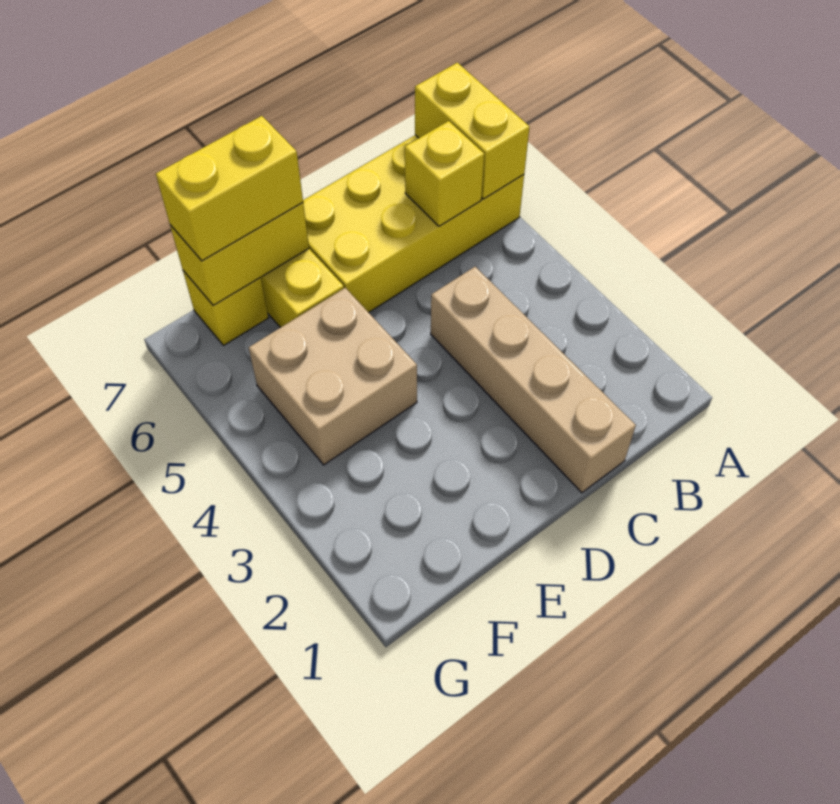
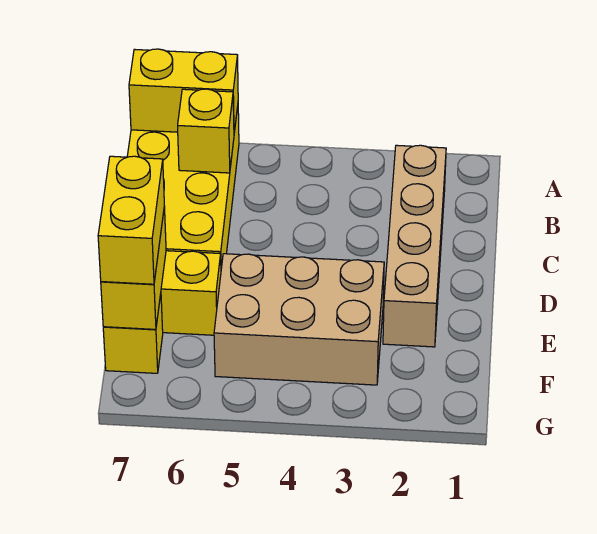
tan 1x4 brick [431,267,636,493] -> tan 1x4 brick turned to [383,145,446,347]
tan 2x2 brick [249,288,417,465] -> tan 2x3 brick [214,254,384,385]

